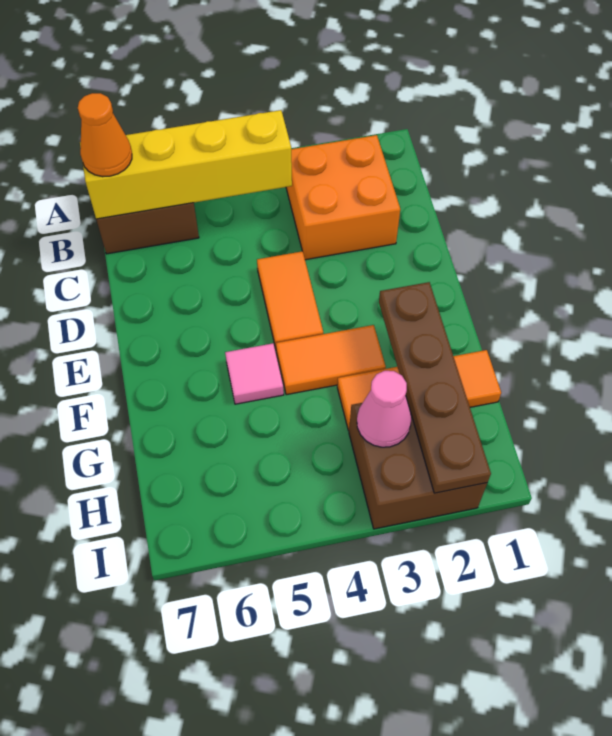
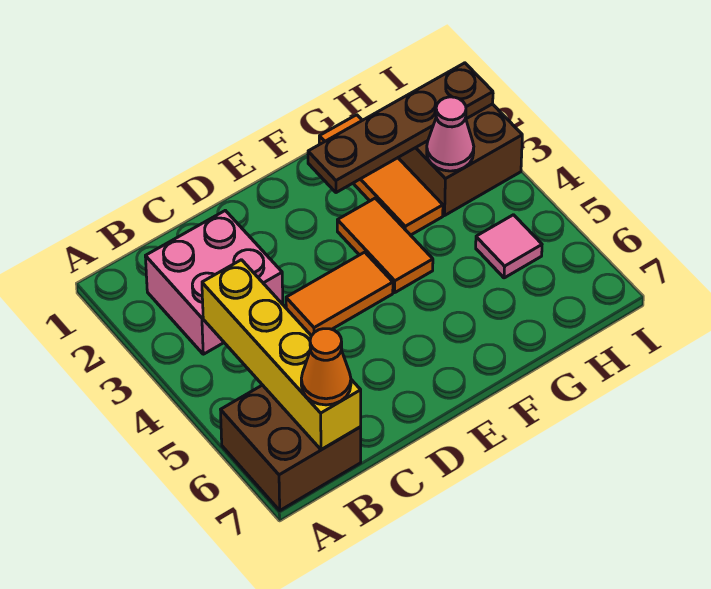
orange 2x2 brick [286,135,400,260] -> pink 2x2 brick [145,210,283,354]
pink 1x1 tile [225,343,284,404] -> pink 1x1 tile moved to [476,215,542,278]

